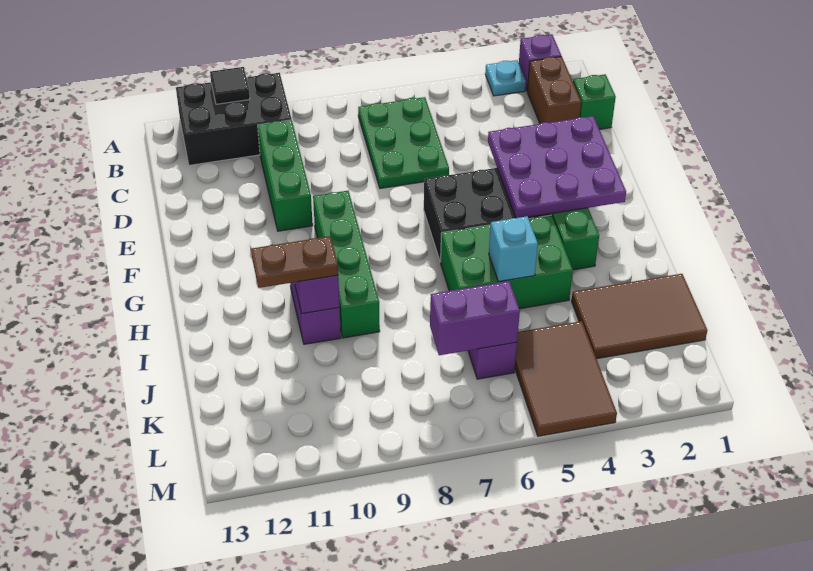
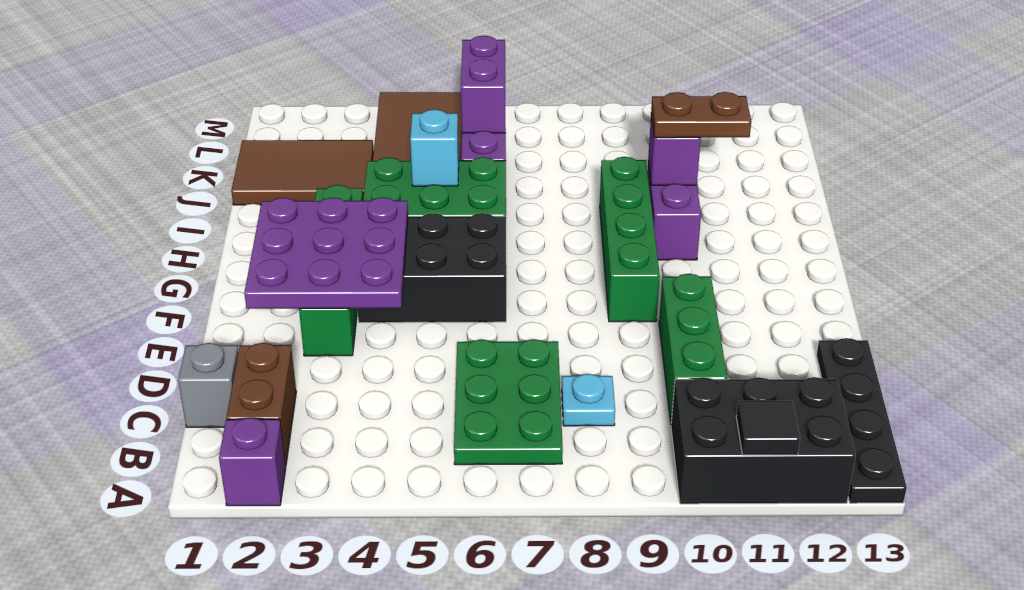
cyan 1x1 plate [485,60,526,96] -> cyan 1x1 plate moved to [562,374,615,426]
none -> black 1x4 plate [817,338,907,503]
green 1x1 brick [573,74,616,129] -> grey 1x1 brick [178,343,238,427]
purple 1x2 brick [430,281,520,355] -> purple 1x2 brick turned to [461,36,506,133]

